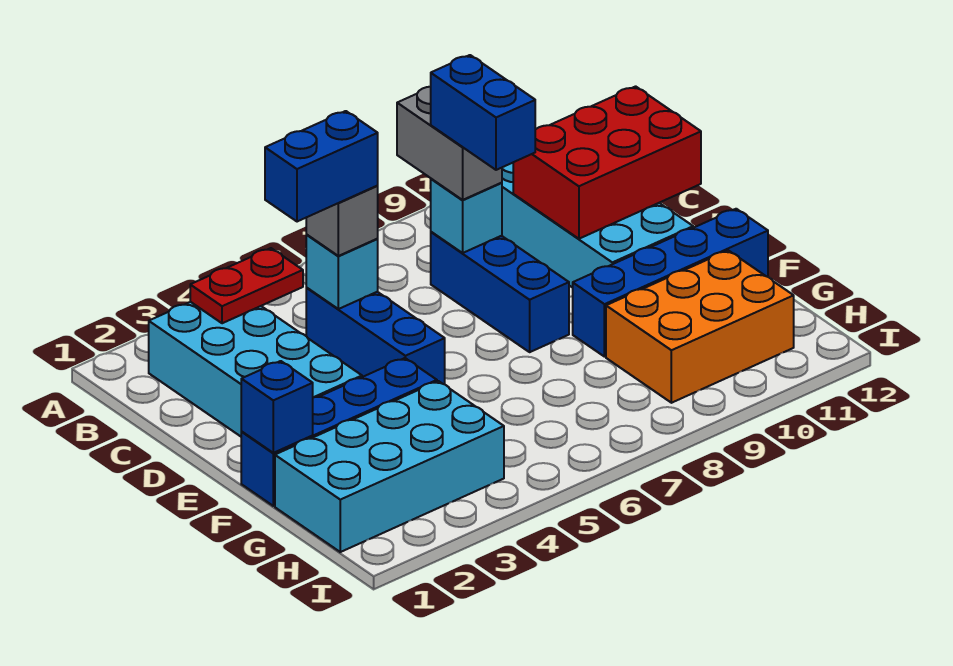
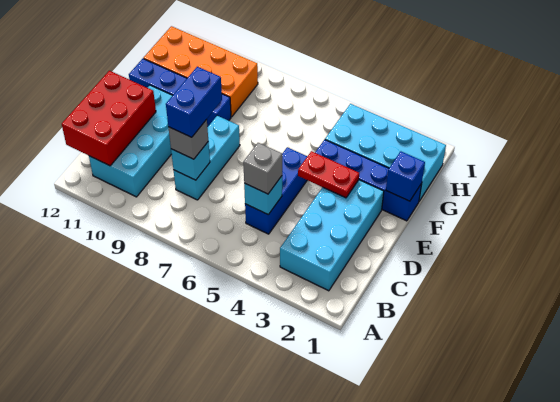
red 1x2 plate [190,248,303,323] -> red 1x2 plate moved to [298,151,359,198]
grey 1x2 brick [397,87,502,200] -> grey 1x1 brick [168,119,208,159]
blue 1x2 brick [265,111,378,222] -> none
blue 1x3 brick [431,232,569,352] -> cyan 1x3 brick [174,116,240,200]
red 2x3 brick [513,86,701,239] -> red 2x3 brick turned to [62,71,156,166]
orange 2x3 brick [606,250,794,403] -> orange 2x4 brick [143,26,258,117]

